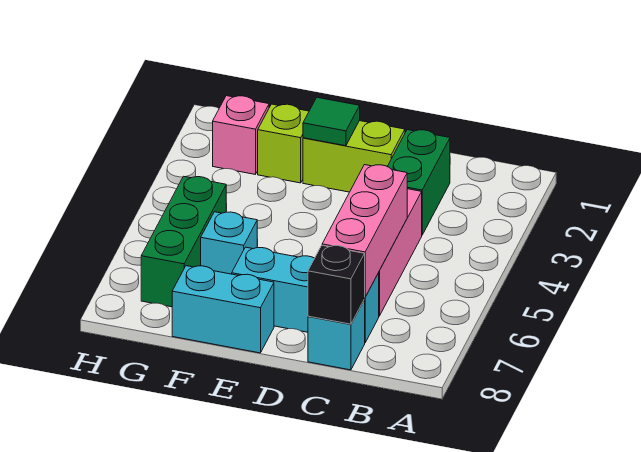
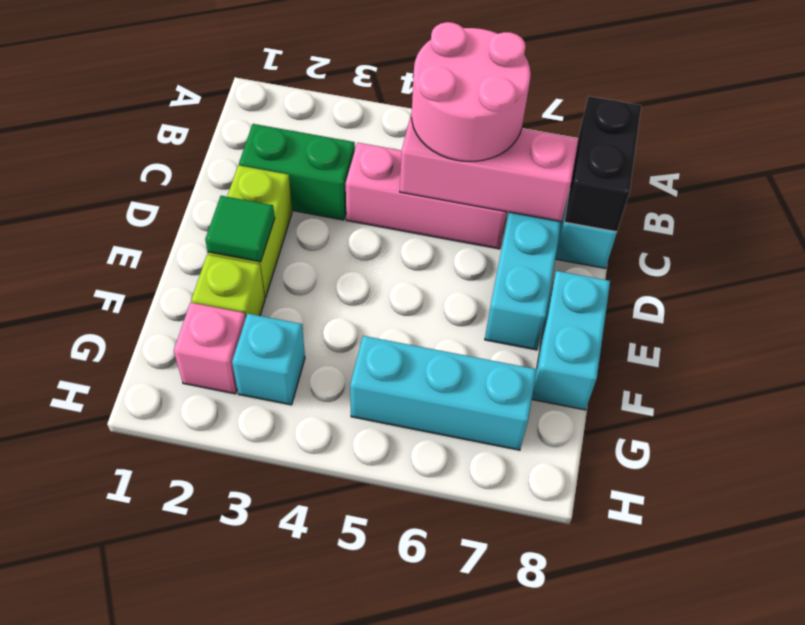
none -> pink 2x2 round brick [412,22,531,161]
black 1x1 brick [308,246,365,324] -> black 1x2 brick [564,96,641,232]
cyan 1x1 brick [201,212,257,274] -> cyan 1x1 brick moved to [232,314,305,405]
green 1x3 brick [141,176,226,307] -> cyan 1x3 brick [350,336,537,450]

